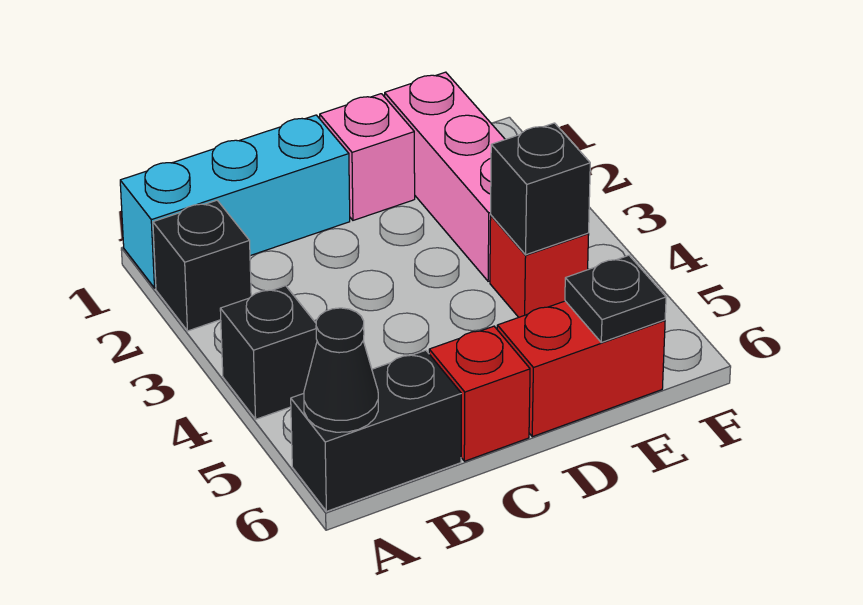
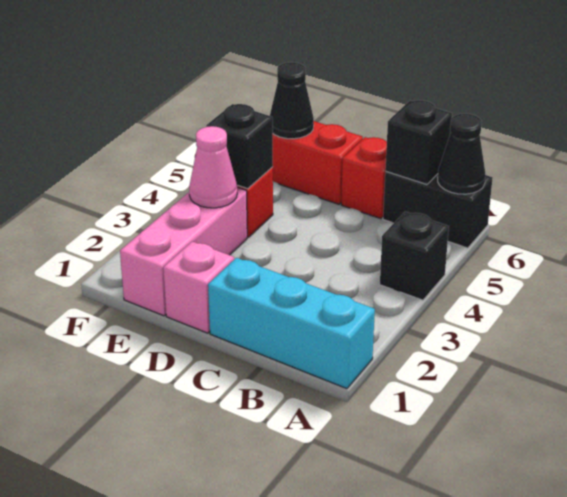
black 1x1 brick [153,200,251,331] -> black 1x1 brick moved to [385,100,452,185]
none -> pink 1x1 cone [189,126,237,208]
black 1x1 plate [565,255,666,342] -> black 1x1 cone [270,62,314,139]

